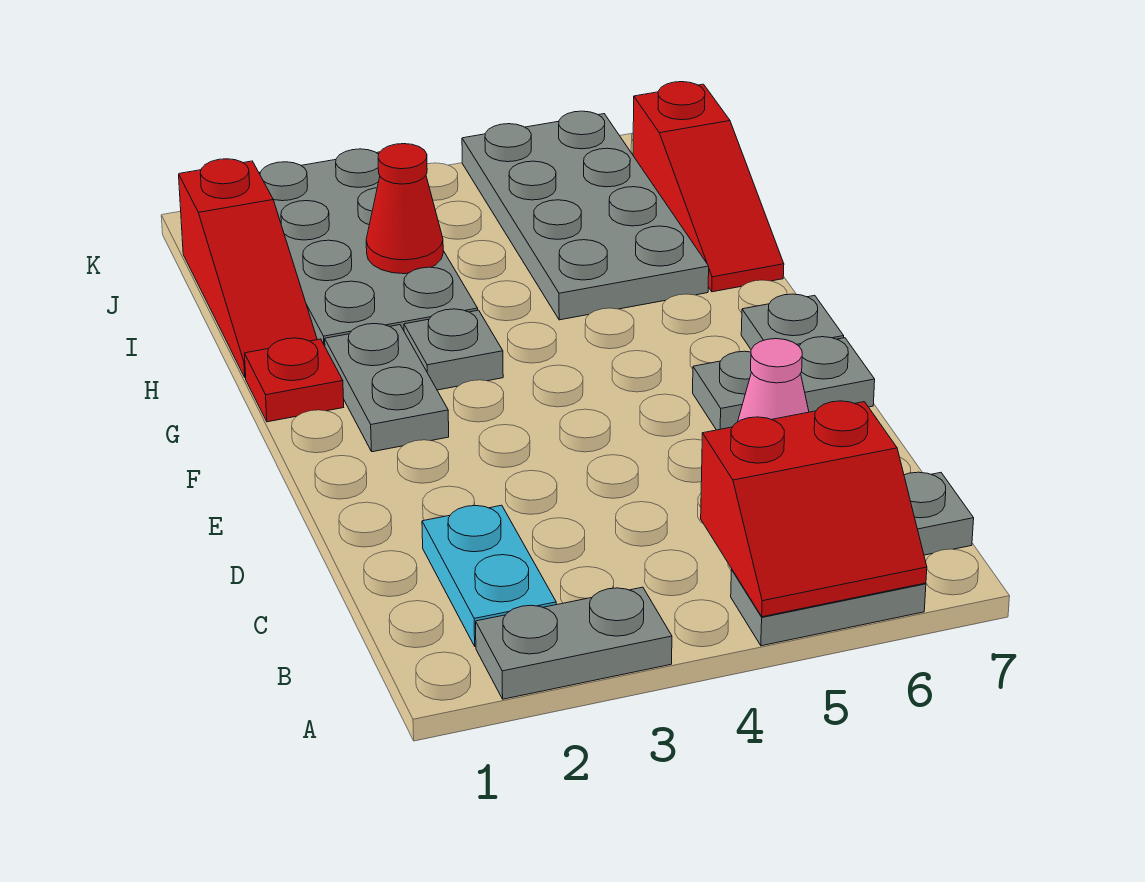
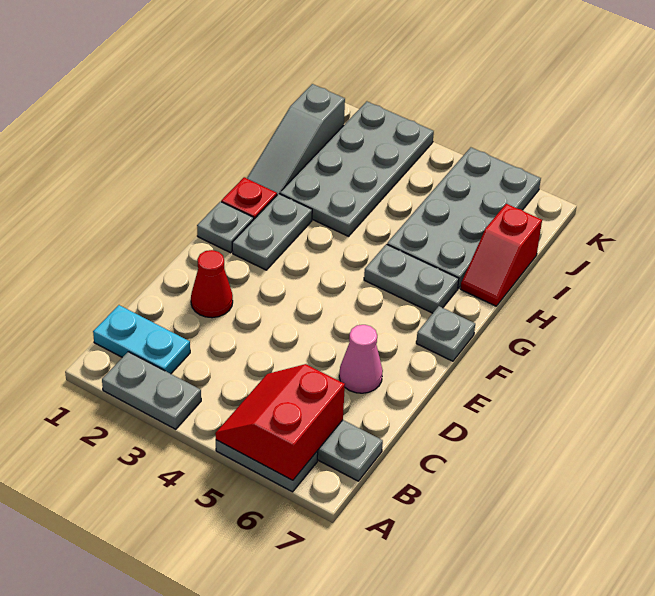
red 2x2 slope [701,401,927,617] -> red 2x2 slope turned to [215,364,345,480]
cyan 1x2 plate [422,505,556,647] -> cyan 1x2 plate turned to [93,305,190,374]
grey 1x2 plate [693,337,875,430] -> grey 1x2 plate moved to [364,244,459,313]
grey 1x1 plate [404,309,503,390] -> grey 1x1 plate moved to [197,202,254,253]
red 1x3 slope [179,159,317,378] -> grey 1x3 slope [247,84,345,195]
red 1x3 slope [633,82,784,292] -> red 1x2 slope [460,204,542,306]
red 1x1 cone [366,144,443,274] -> red 1x1 cone moved to [191,250,233,318]

